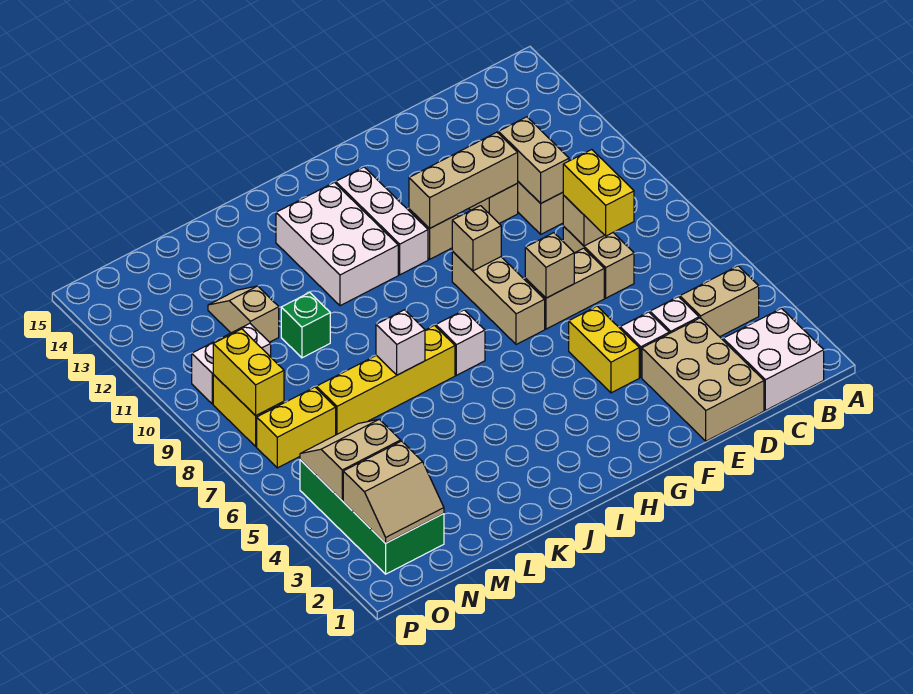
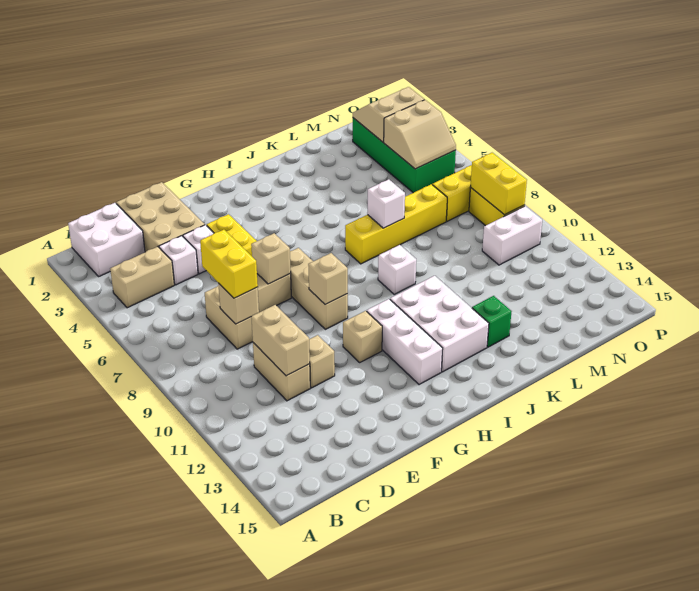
tan 1x3 brick [409,132,518,229] -> none
white 1x1 brick [436,310,485,375] -> white 1x1 brick moved to [378,245,416,294]
green 1x1 brick [281,292,330,358] -> green 1x1 brick moved to [472,296,512,347]
tan 1x2 slope [208,286,279,342] -> none

